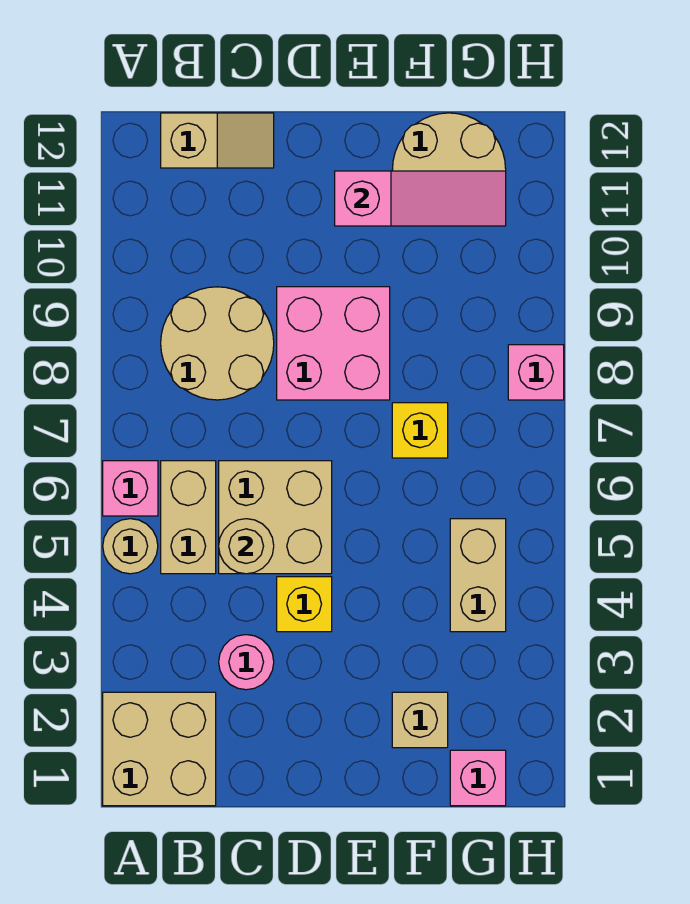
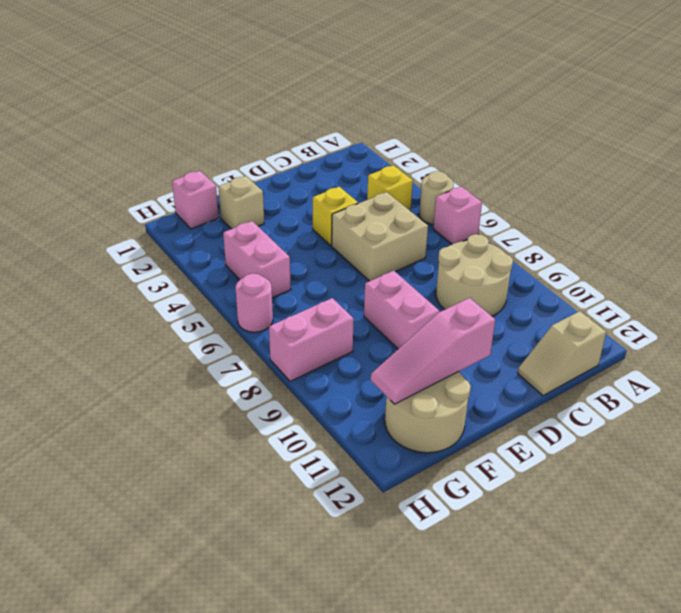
tan 2x2 brick [103,692,216,806] -> none
tan 1x2 brick [161,461,216,574] -> none
pink 1x1 round brick [219,635,274,690] -> pink 1x1 round brick moved to [235,274,273,332]
tan 1x1 round brick [219,519,274,574] -> none
pink 2x2 brick [277,287,390,400] -> pink 1x2 brick [364,271,439,349]
yellow 1x1 brick [392,403,448,458] -> yellow 1x1 brick moved to [367,165,413,211]
tan 1x2 brick [450,519,506,632] -> pink 1x2 brick [223,221,291,298]
pink 1x1 brick [508,345,564,400] -> pink 1x2 brick [269,298,354,381]

